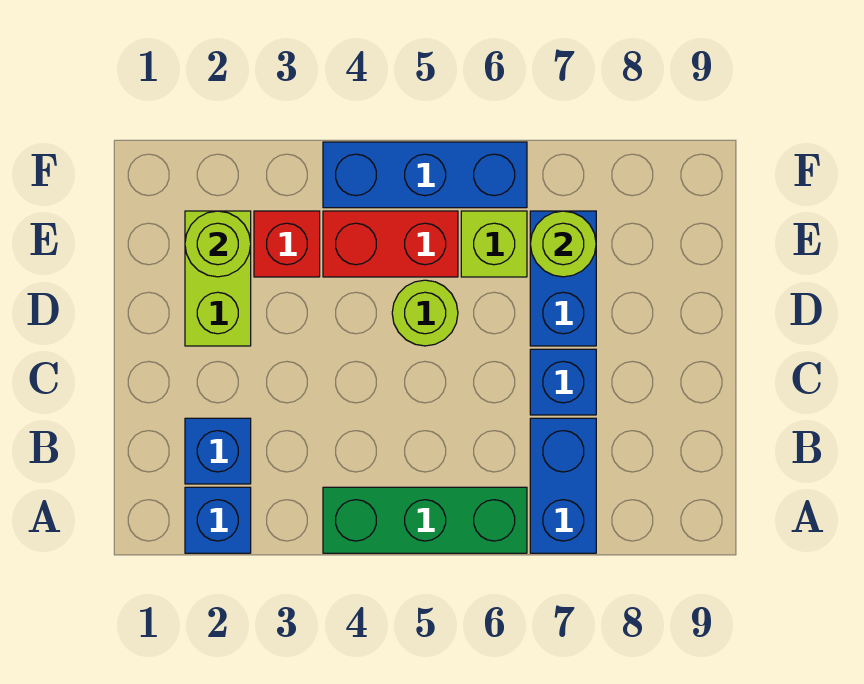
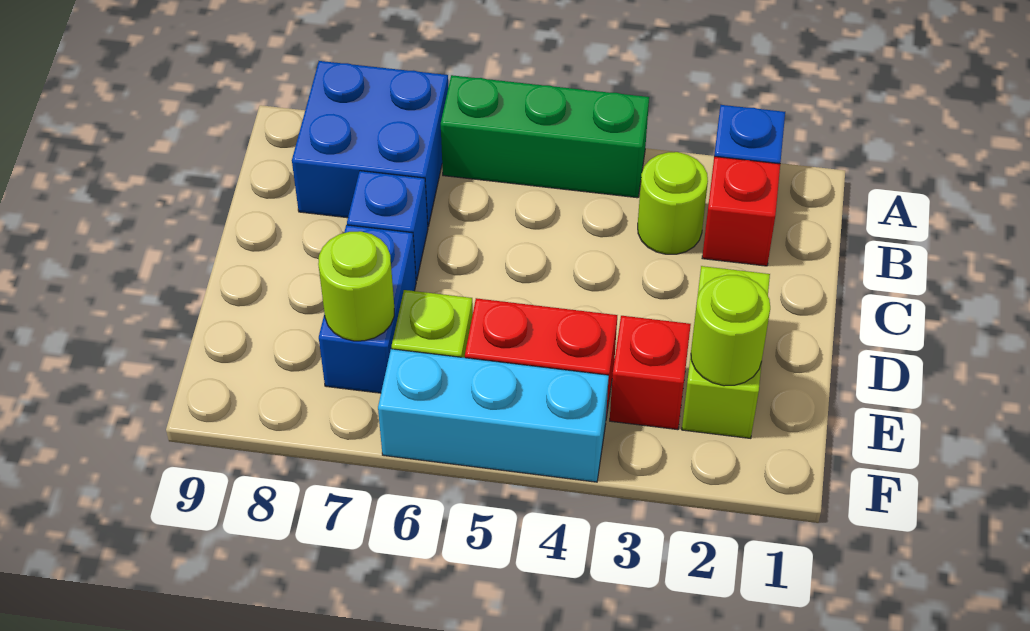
blue 1x2 brick [530,418,596,553] -> blue 2x2 brick [292,61,448,226]
blue 1x1 brick [185,418,251,484] -> red 1x1 brick [702,156,780,266]
lime 1x1 round brick [392,280,458,346] -> lime 1x1 round brick moved to [638,152,708,254]
blue 1x3 brick [323,142,527,208] -> cyan 1x3 brick [378,349,609,482]

